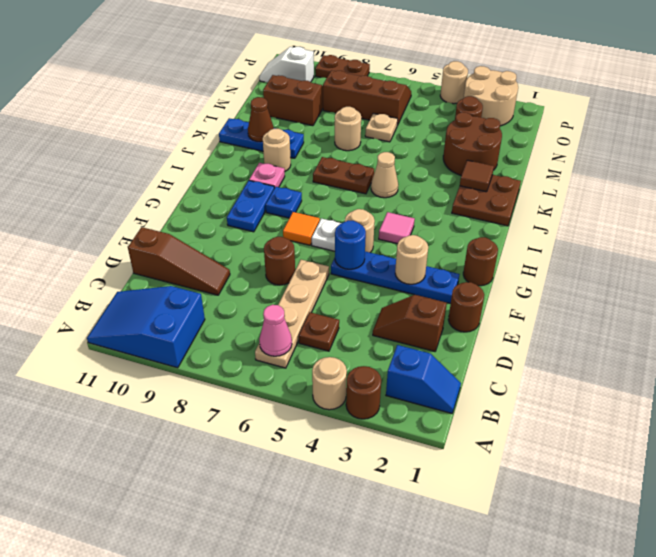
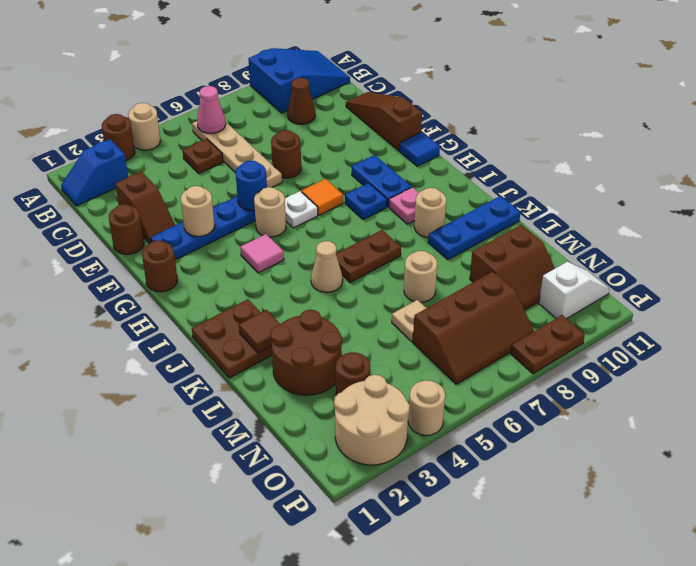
brown 1x2 slope [373,295,447,351] -> brown 1x2 slope turned to [115,172,175,244]
brown 1x3 slope [128,227,230,295] -> brown 1x3 slope turned to [346,92,422,151]
none -> blue 1x1 tile [399,132,440,166]
brown 1x1 cone [248,97,274,142] -> brown 1x1 cone moved to [288,78,315,124]

